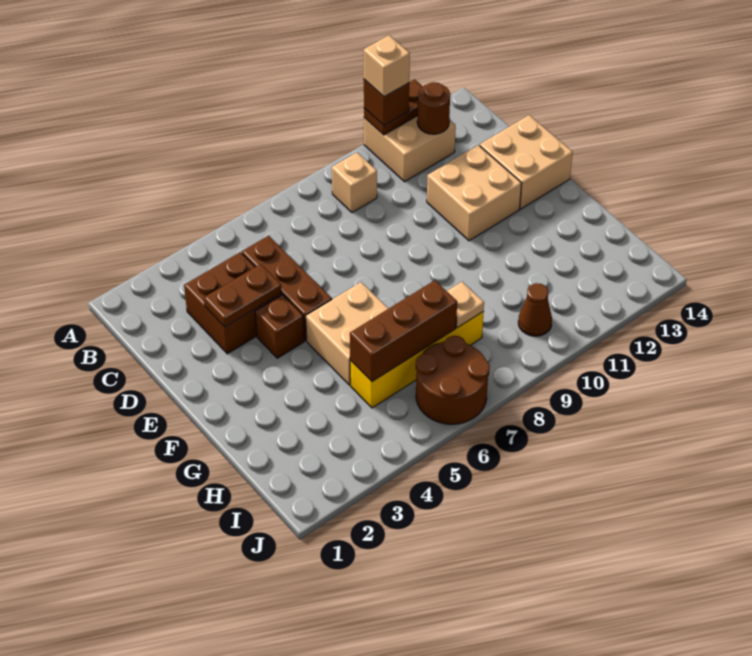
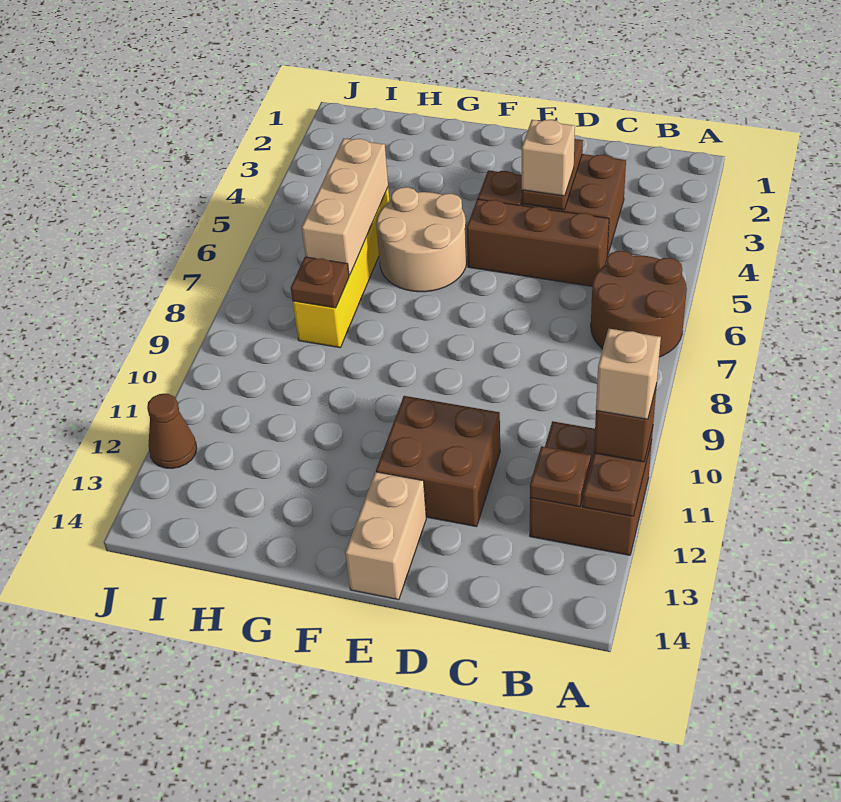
tan 2x2 brick [364,116,456,182] -> brown 2x2 brick [530,421,652,555]
tan 1x1 brick [332,153,377,213] -> tan 1x1 brick moved to [522,120,575,196]
brown 1x1 round brick [417,82,450,134] -> brown 1x1 plate [530,446,591,507]
tan 2x2 brick [427,145,522,241] -> brown 2x2 brick [376,396,500,527]
tan 2x2 brick [480,115,573,209] -> tan 1x2 brick [345,472,426,600]
tan 2x2 brick [306,282,389,385] -> tan 2x2 round brick [376,187,467,292]
brown 1x3 brick [350,280,457,381] -> tan 1x3 brick [302,139,388,275]
tan 1x1 plate [447,282,484,328] -> brown 1x1 plate [291,257,349,308]
brown 2x2 round brick [416,336,490,424] -> brown 2x2 round brick moved to [591,251,687,357]
brown 1x1 cone [518,283,552,336] -> brown 1x1 cone moved to [147,394,197,468]

